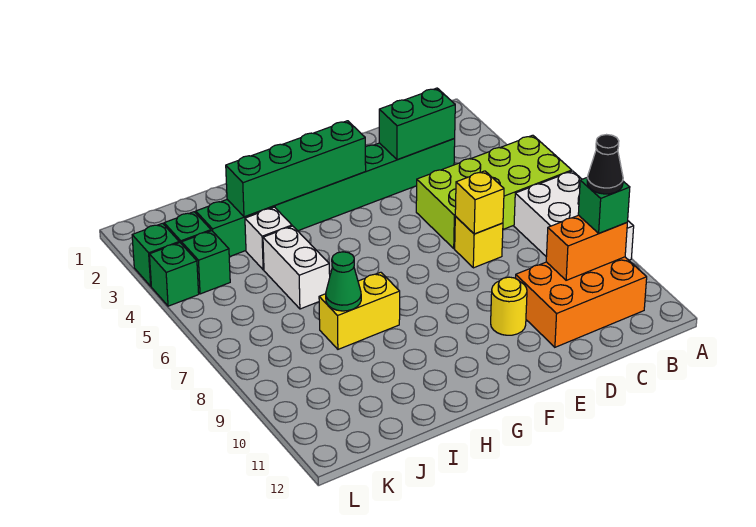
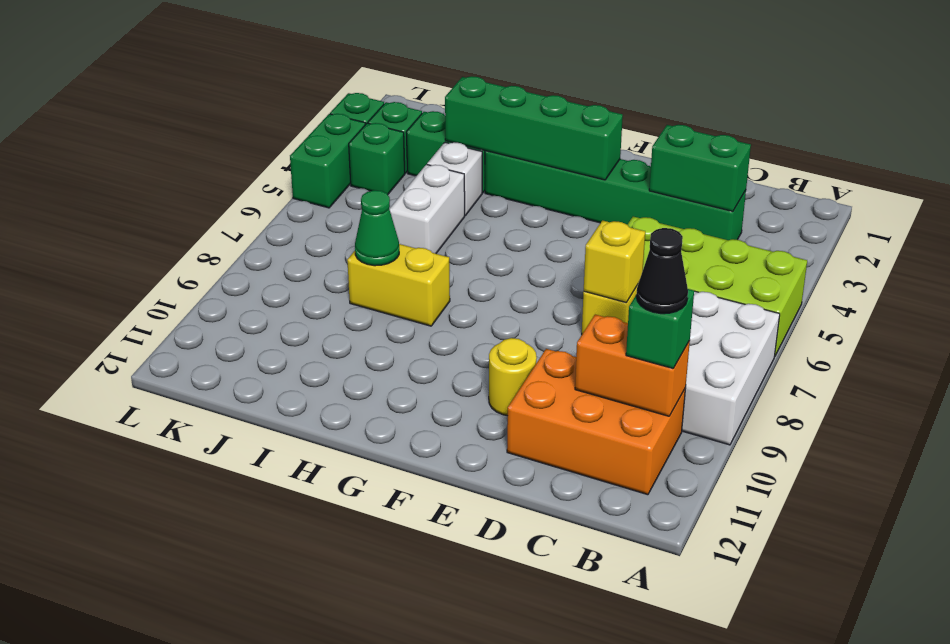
green 1x1 brick [149,243,199,306] -> green 1x2 brick [290,114,365,208]

